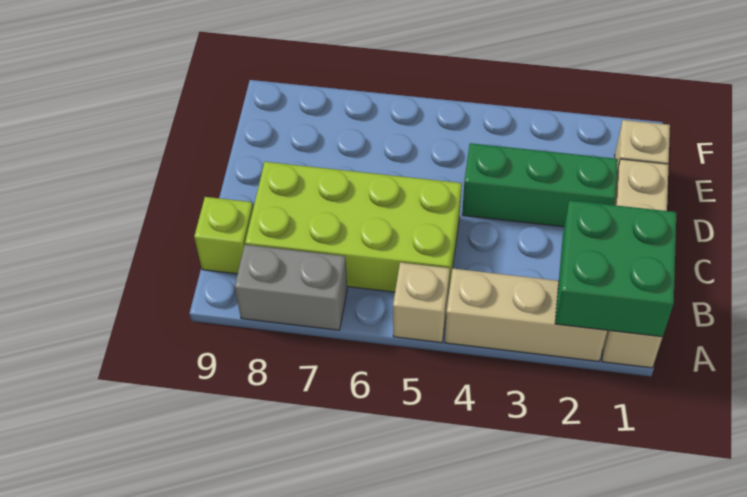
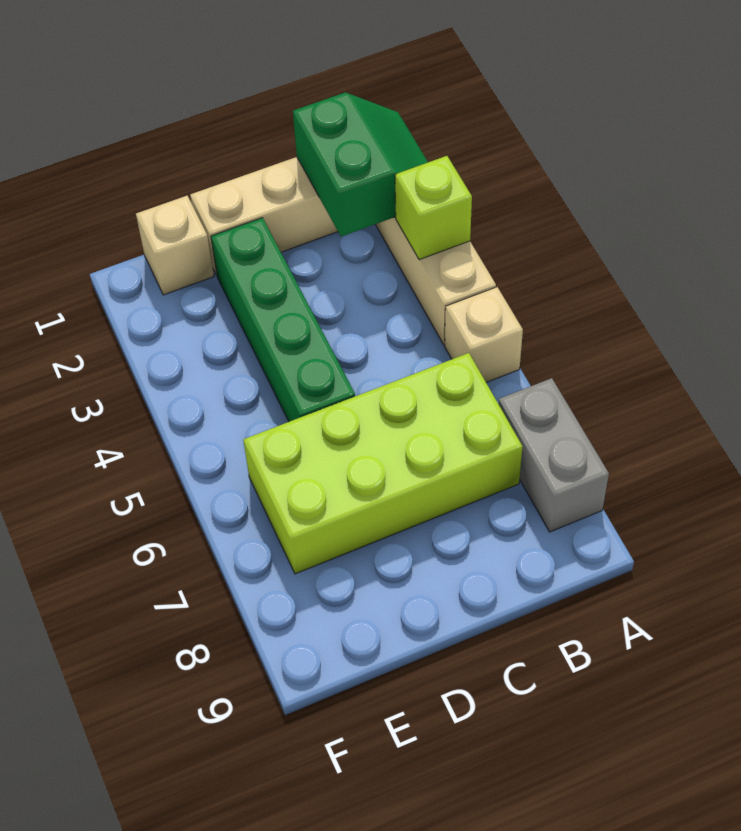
green 2x2 brick [555,200,676,337] -> green 2x2 slope [293,92,428,237]
lime 2x4 brick [245,162,462,297] -> lime 2x4 brick turned to [243,353,523,574]
lime 1x1 brick [194,197,253,274] -> lime 1x1 brick moved to [395,156,472,260]
green 1x3 brick [462,143,618,227] -> green 1x4 brick [211,218,355,422]

